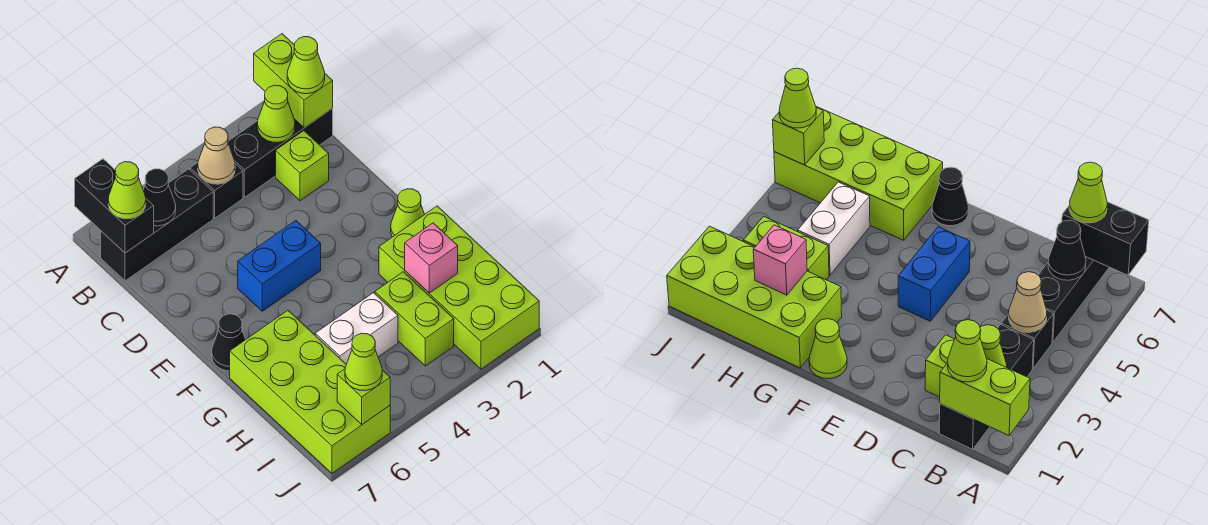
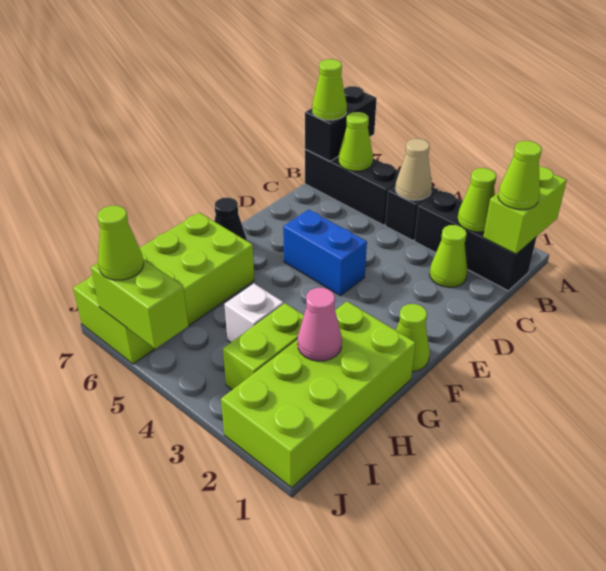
black 1x1 cone [143,169,176,226] -> lime 1x1 cone [339,112,373,171]
lime 1x1 brick [276,131,329,201] -> lime 1x1 cone [430,225,468,287]
pink 1x1 brick [405,223,458,293] -> pink 1x1 cone [298,288,342,361]
white 1x2 brick [315,293,398,364] -> white 1x1 brick [225,284,284,343]
lime 1x1 brick [337,369,390,424] -> lime 1x2 brick [91,259,188,349]

